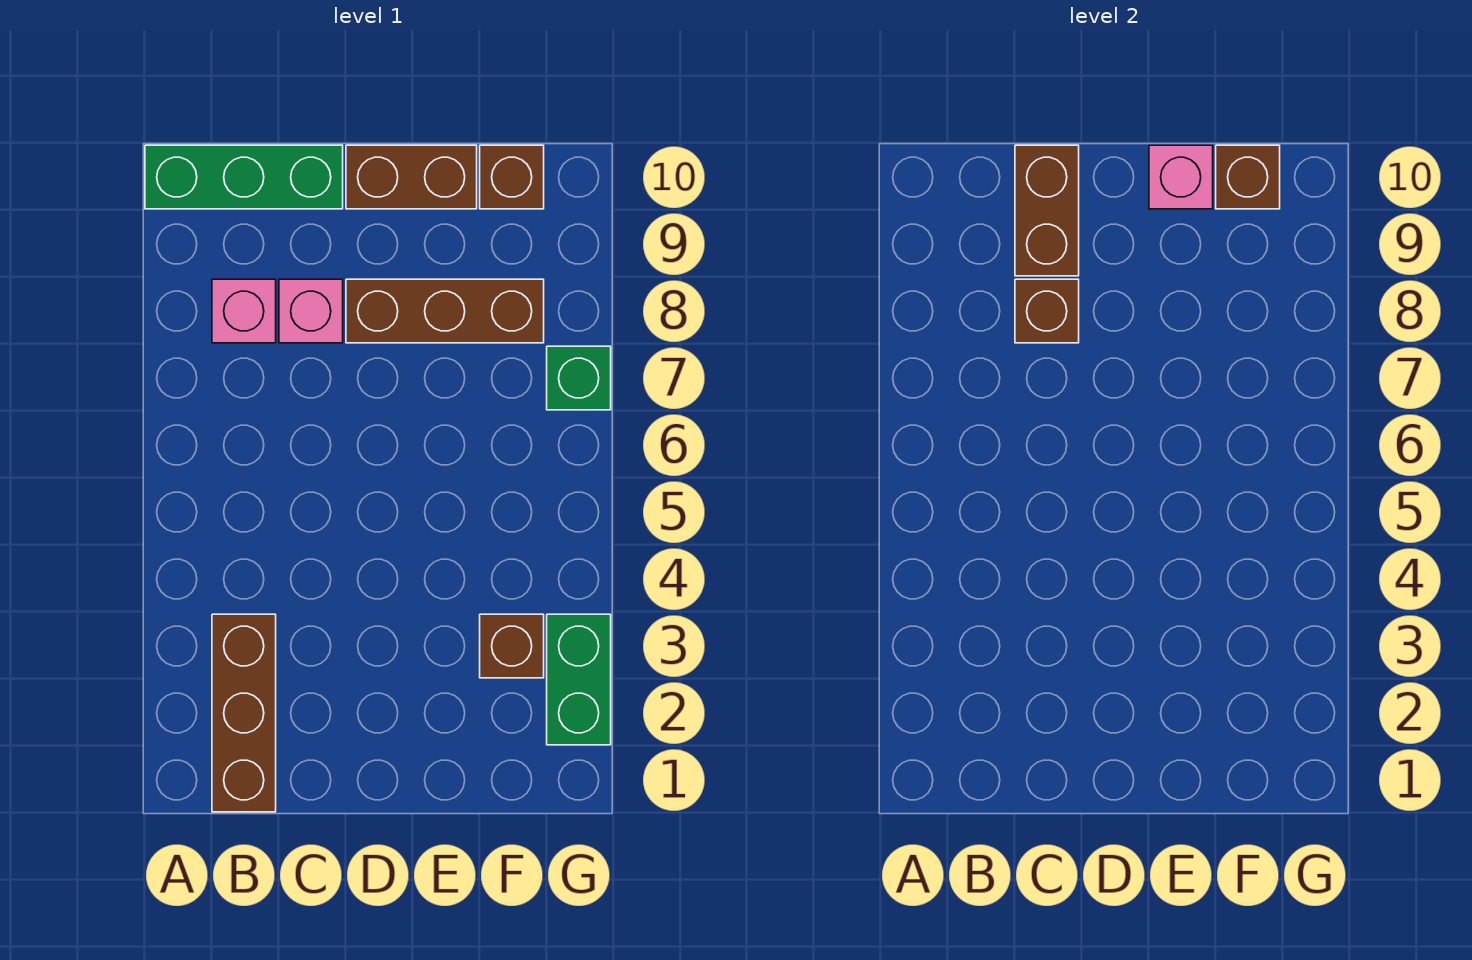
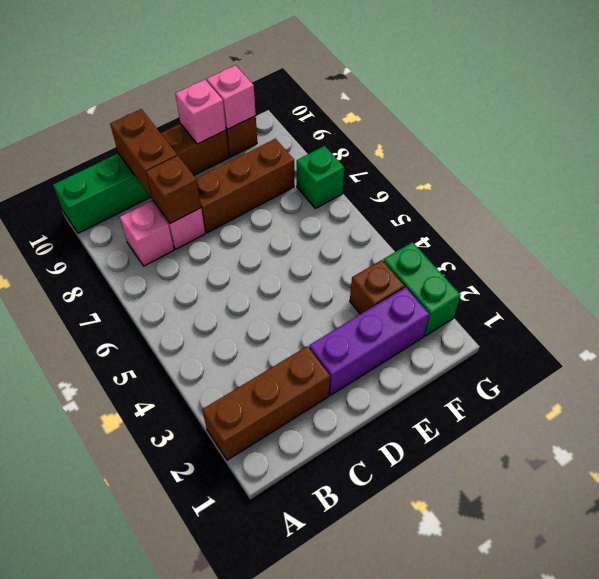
brown 1x3 brick [212,614,276,812] -> brown 1x3 brick turned to [202,346,330,460]
none -> purple 1x3 brick [309,287,429,395]
brown 1x1 brick [1216,145,1280,209] -> pink 1x1 brick [207,65,256,129]

